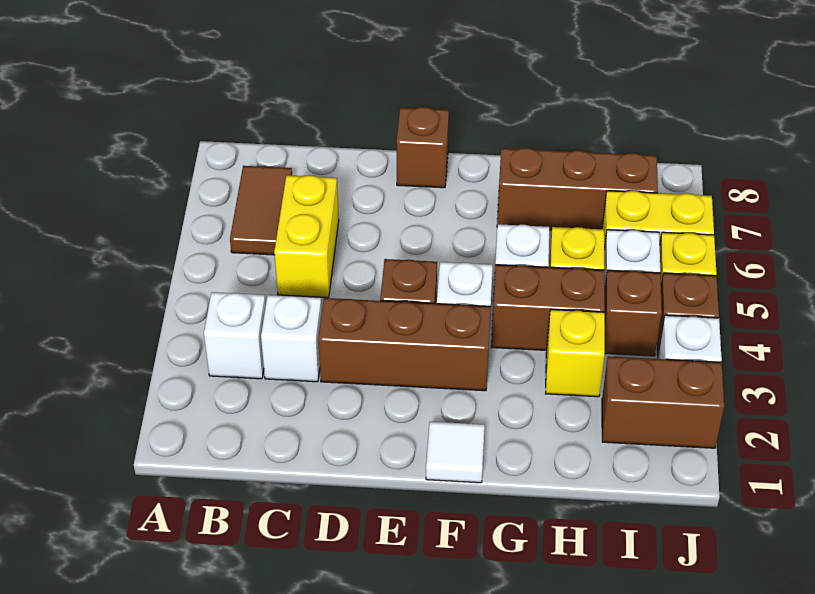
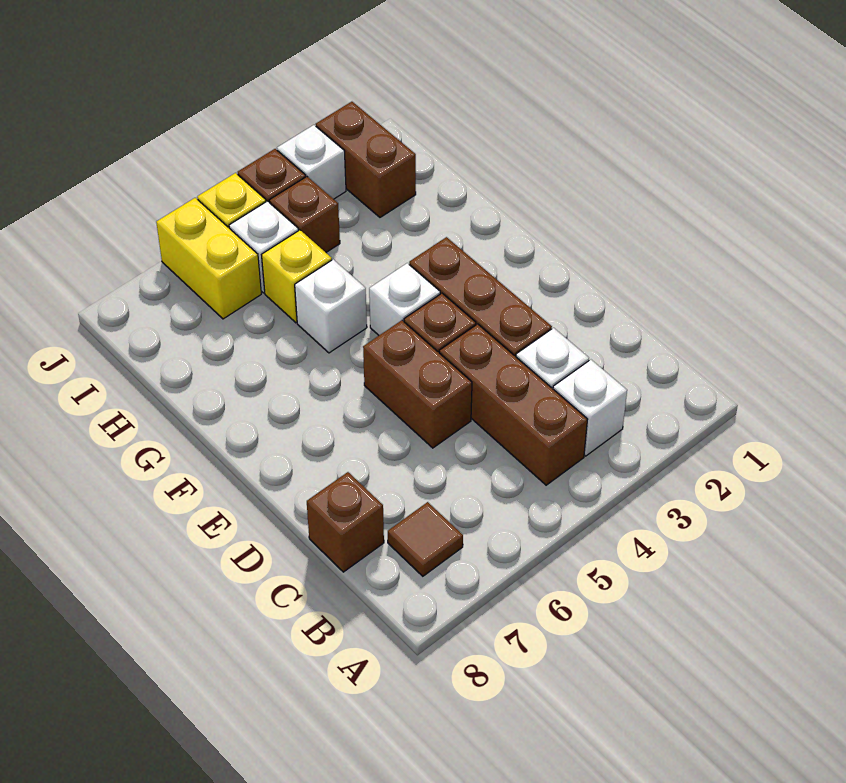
brown 1x2 tile [230,166,292,255] -> brown 1x1 tile [388,502,463,576]
yellow 1x2 brick [274,175,339,298] -> none
brown 1x1 brick [397,107,449,188] -> brown 1x1 brick moved to [307,472,384,572]
white 1x1 tile [426,422,485,483] -> none
brown 1x2 brick [491,265,605,350] -> brown 1x2 brick moved to [363,320,472,448]
brown 1x3 brick [497,148,658,230] -> brown 1x3 brick moved to [439,324,588,485]
yellow 1x1 brick [546,310,605,397] -> none

